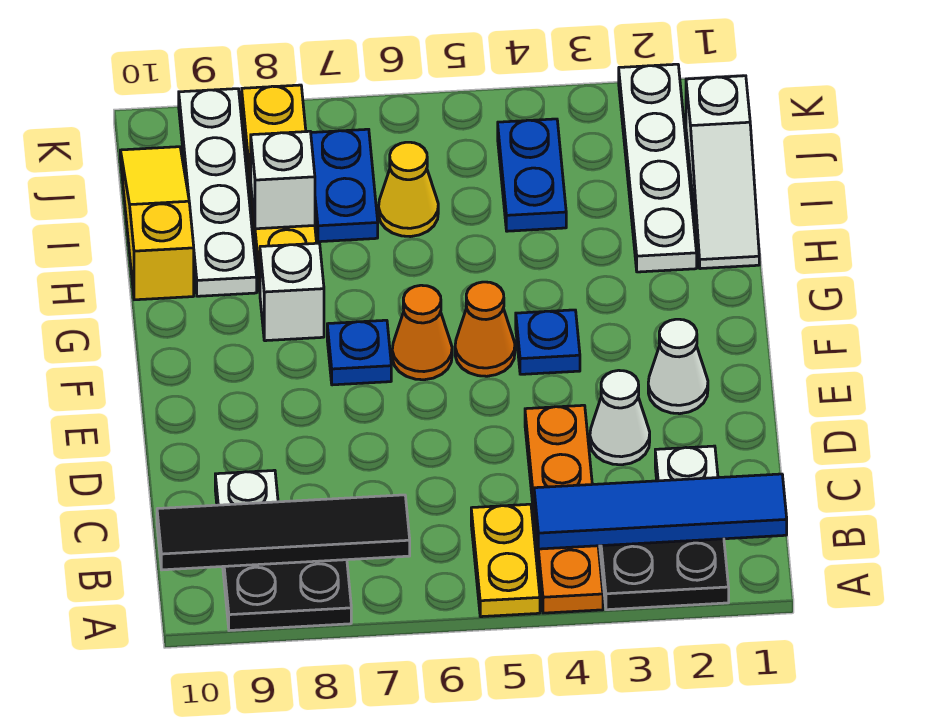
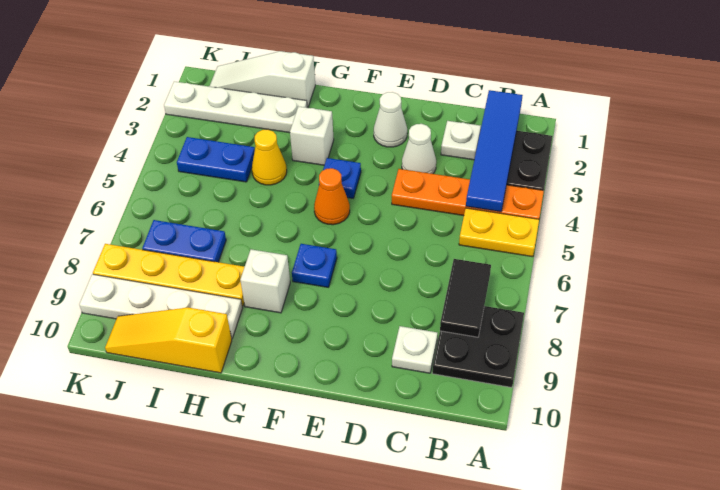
black 1x4 tile [157,495,410,570] -> black 1x2 tile [440,259,491,337]
orange 1x1 cone [392,285,452,380] -> none
white 1x3 slope [686,76,759,269] -> white 1x3 slope turned to [209,51,315,107]
yellow 1x1 cone [379,142,438,237] -> yellow 1x1 cone moved to [252,130,287,185]
white 1x1 brick [251,131,315,229] -> white 1x1 brick moved to [290,106,334,165]

